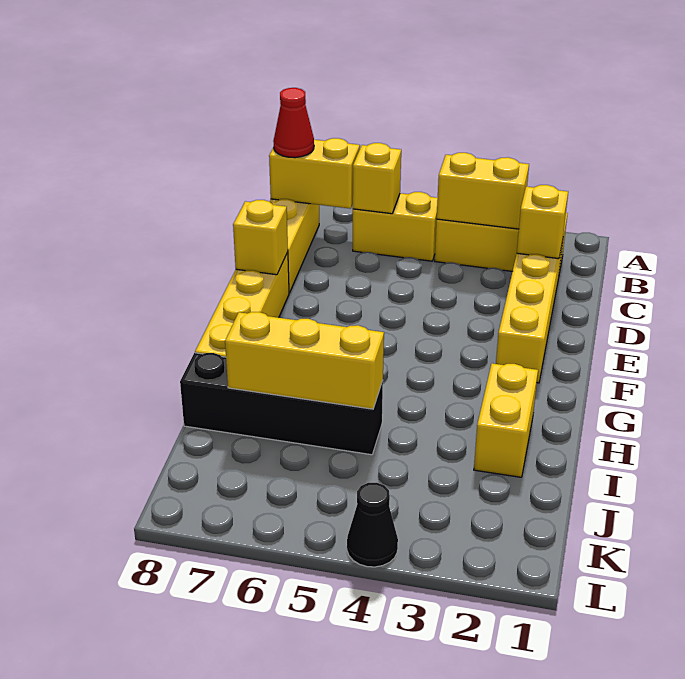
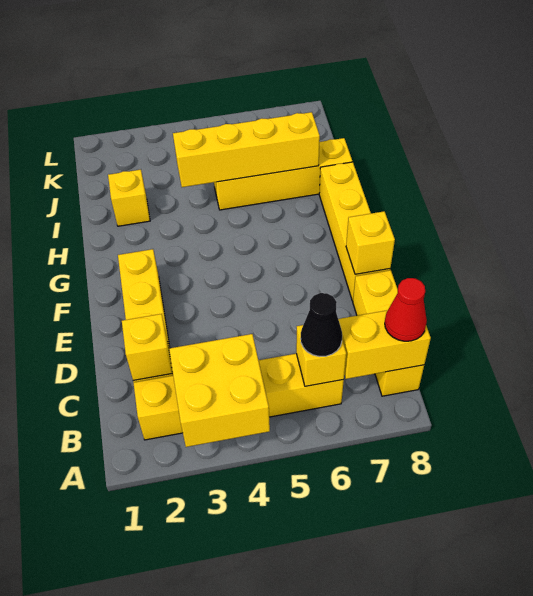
yellow 1x2 brick [437,153,529,229] -> yellow 2x2 brick [169,334,270,447]
yellow 1x2 brick [474,363,538,477] -> yellow 1x1 brick [108,170,150,226]
black 1x4 brick [180,353,383,455] -> yellow 1x4 brick [214,138,352,210]
yellow 1x3 brick [225,312,384,409] -> yellow 1x4 brick [173,112,320,187]
black 1x1 cone [347,483,398,567] -> black 1x1 cone moved to [301,293,342,357]

